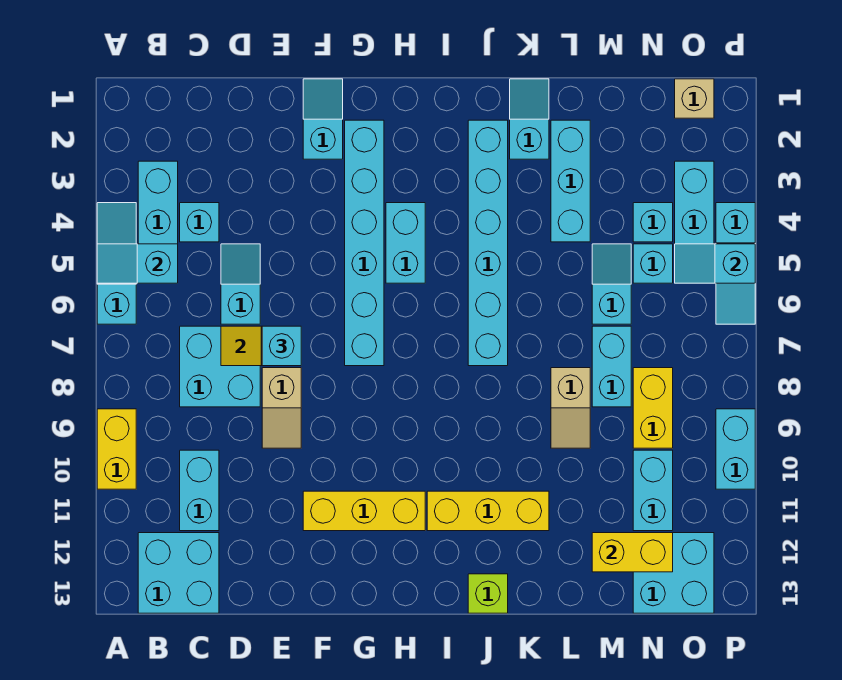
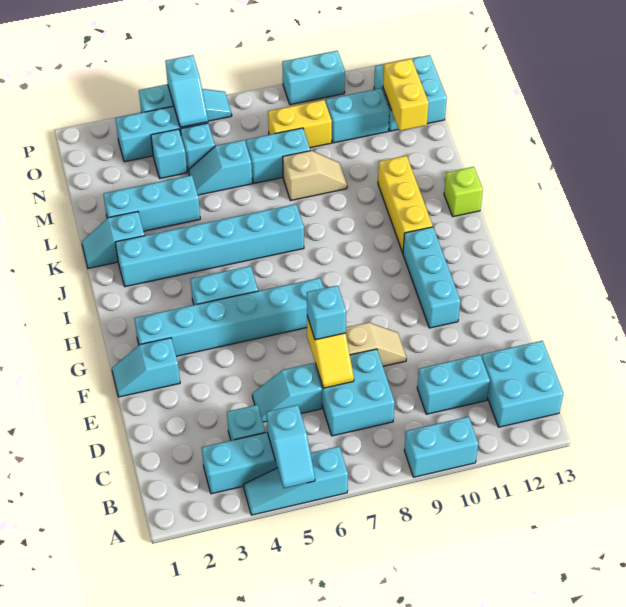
yellow 1x2 brick [97,409,136,489] -> cyan 1x2 brick [404,417,478,477]
yellow 1x3 brick [303,491,425,531] -> cyan 1x3 brick [403,227,460,328]
tan 1x1 brick [675,79,714,118] -> none

